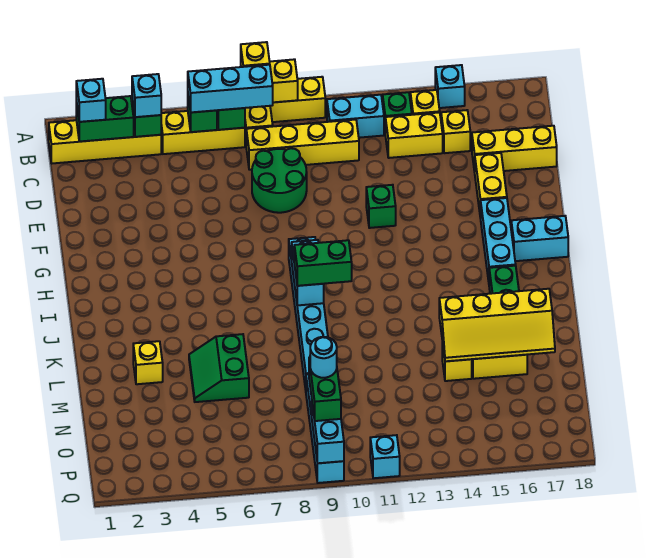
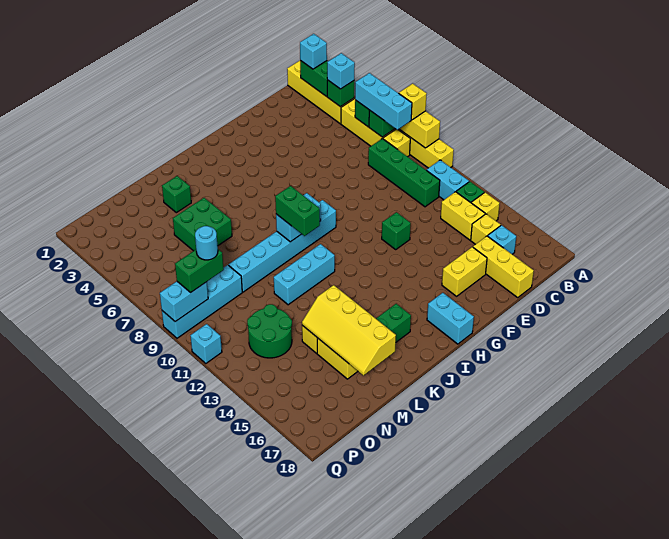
cyan 1x1 brick [435,65,465,108] -> cyan 1x1 brick moved to [488,225,516,254]
yellow 1x4 brick [246,120,359,170] -> green 1x4 brick [368,138,440,207]
green 2x2 round brick [252,148,307,213] -> green 2x2 round brick moved to [247,304,292,358]
cyan 1x3 brick [481,198,516,281] -> cyan 1x3 brick moved to [274,244,335,305]
yellow 1x1 brick [133,341,163,384] -> green 1x1 brick [162,176,191,213]
green 2x2 slope [189,334,249,402] -> green 2x2 brick [173,198,232,251]

